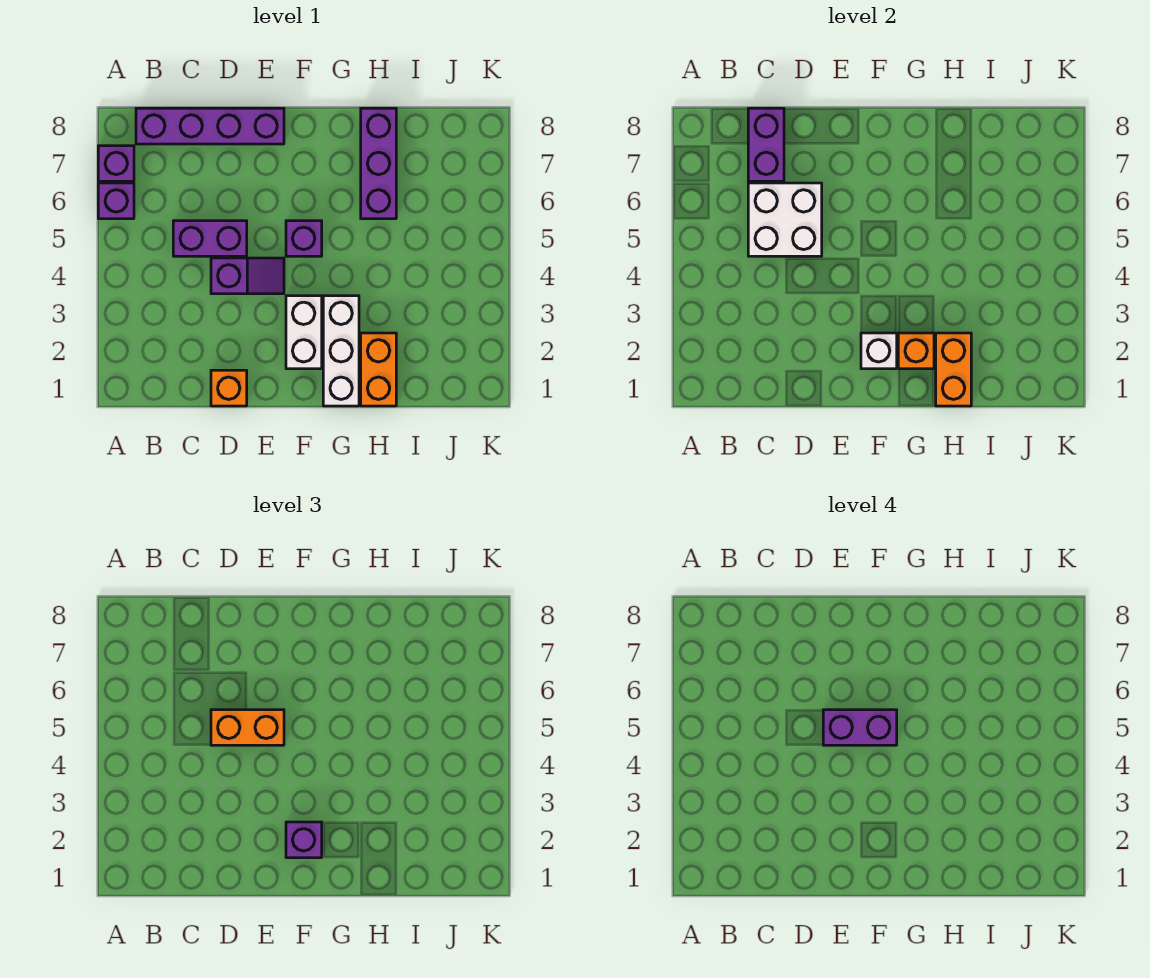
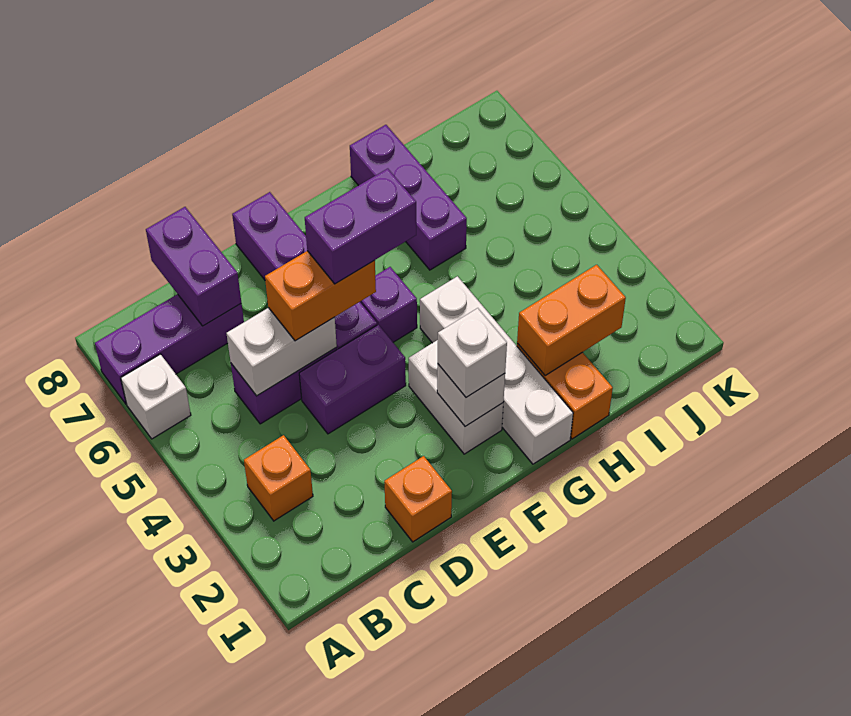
purple 1x1 brick [98,183,134,219] -> white 1x1 brick [121,354,191,439]
purple 1x1 brick [98,146,134,181] -> purple 1x3 brick [95,294,244,404]
purple 1x4 brick [136,108,284,144] -> purple 1x4 brick turned to [232,192,377,349]
white 2x2 brick [748,183,822,256] -> white 1x2 brick [226,308,337,396]
purple 1x2 slope [211,258,284,294] -> purple 1x2 brick [299,325,406,434]
purple 1x1 brick [286,822,322,858] -> white 1x1 brick [438,308,507,397]
white 1x3 brick [323,296,359,406] -> white 1x4 brick [420,276,573,464]
orange 1x1 brick [898,333,934,369] -> orange 1x1 brick moved to [244,435,313,521]
orange 1x2 brick [936,333,971,406] -> orange 1x2 brick turned to [517,265,626,375]

